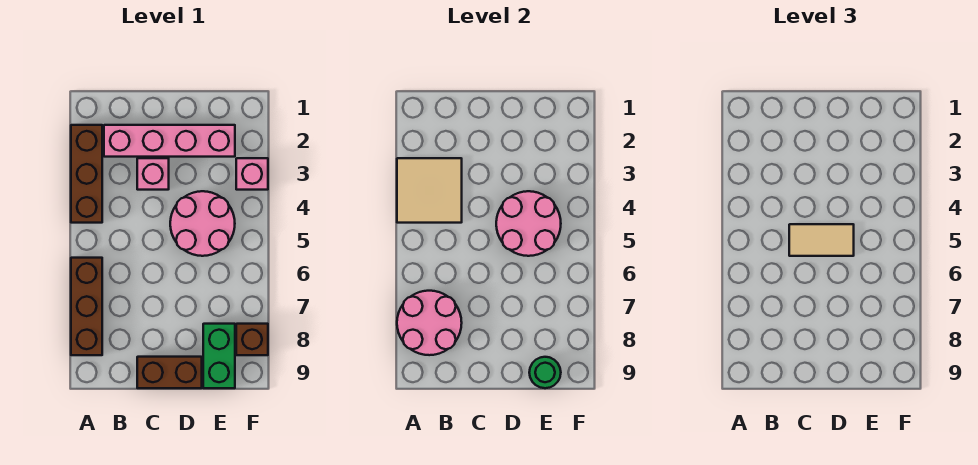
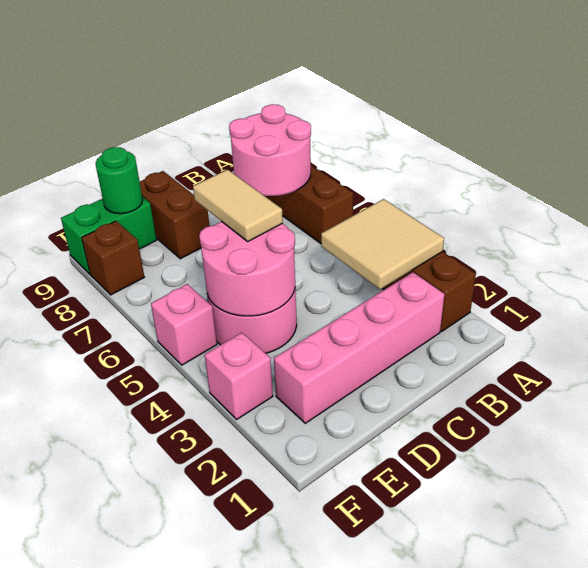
pink 1x1 brick [137,158,169,190] -> pink 1x1 brick moved to [151,284,217,365]
tan 1x2 tile [789,224,854,256] -> tan 1x2 tile turned to [193,170,283,241]
brown 1x2 brick [137,357,202,388] -> brown 1x2 brick turned to [140,171,210,259]
green 1x2 brick [203,324,235,388] -> green 1x2 brick turned to [61,197,156,274]

